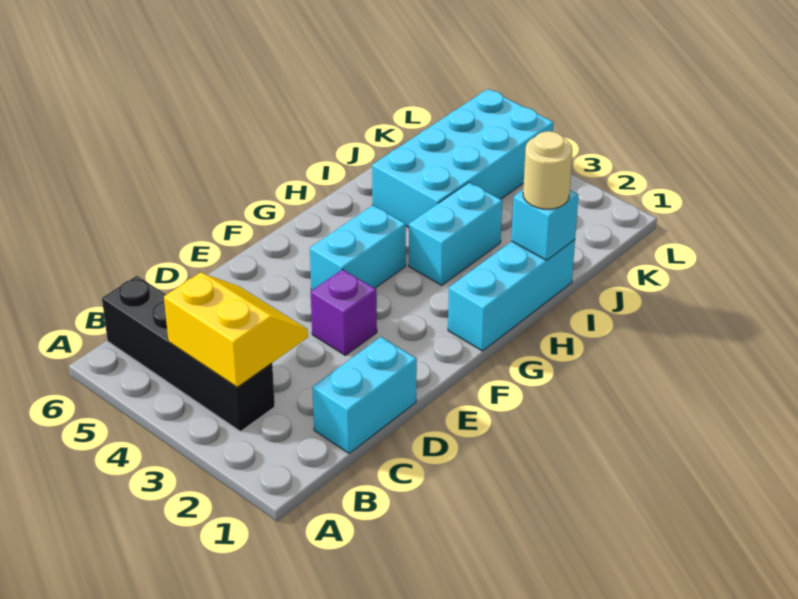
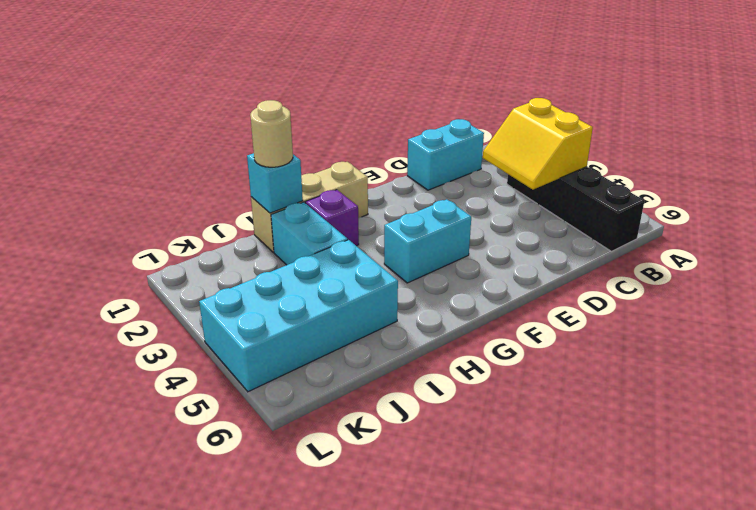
purple 1x1 brick [311,269,377,355] -> purple 1x1 brick moved to [305,190,359,246]
cyan 1x3 brick [448,240,575,351] -> tan 1x3 brick [251,162,368,252]
cyan 1x2 brick [409,183,502,285] -> cyan 1x2 brick turned to [271,202,348,265]

